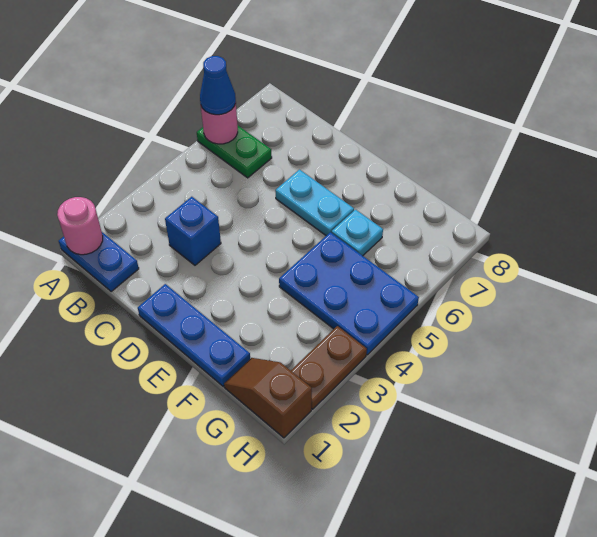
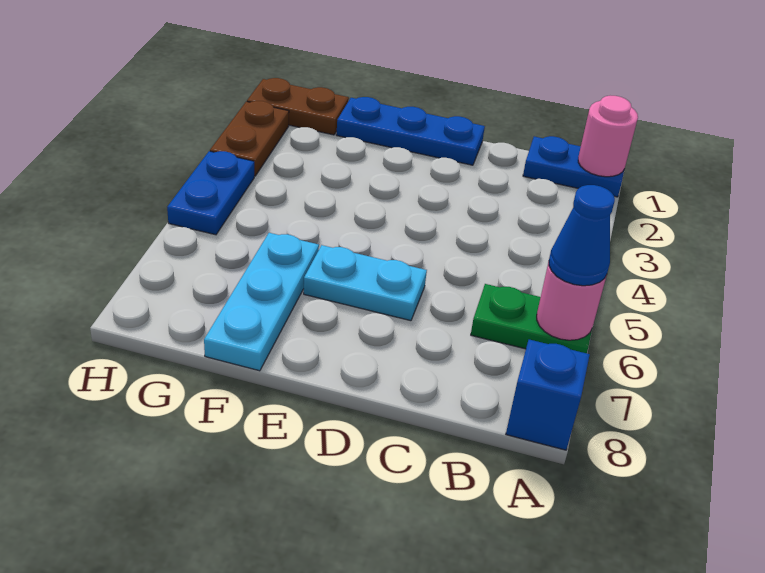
blue 1x1 brick [165,197,221,265] -> blue 1x1 brick moved to [506,340,590,450]
blue 2x3 plate [279,232,419,355] -> blue 1x2 plate [167,151,254,235]
cyan 1x1 plate [331,210,383,256] -> cyan 1x3 plate [204,233,319,371]
brown 1x2 slope [224,358,312,438] -> brown 1x2 plate [247,78,349,135]

